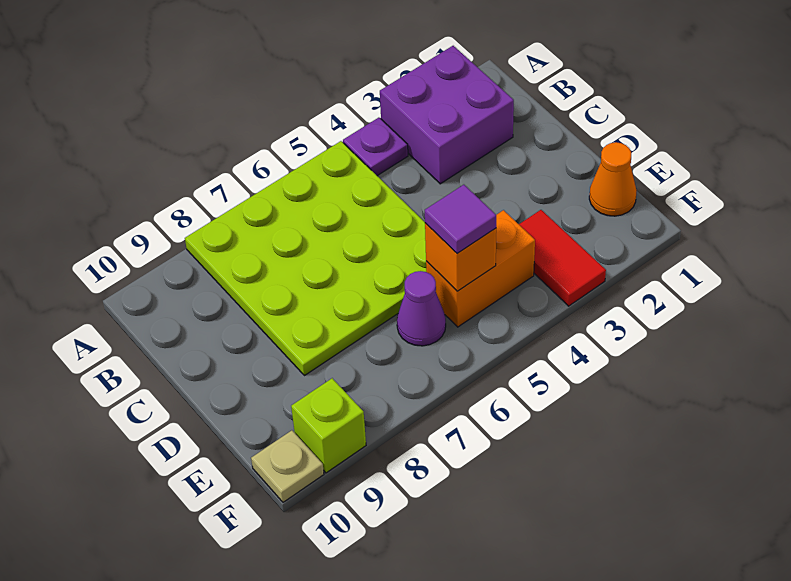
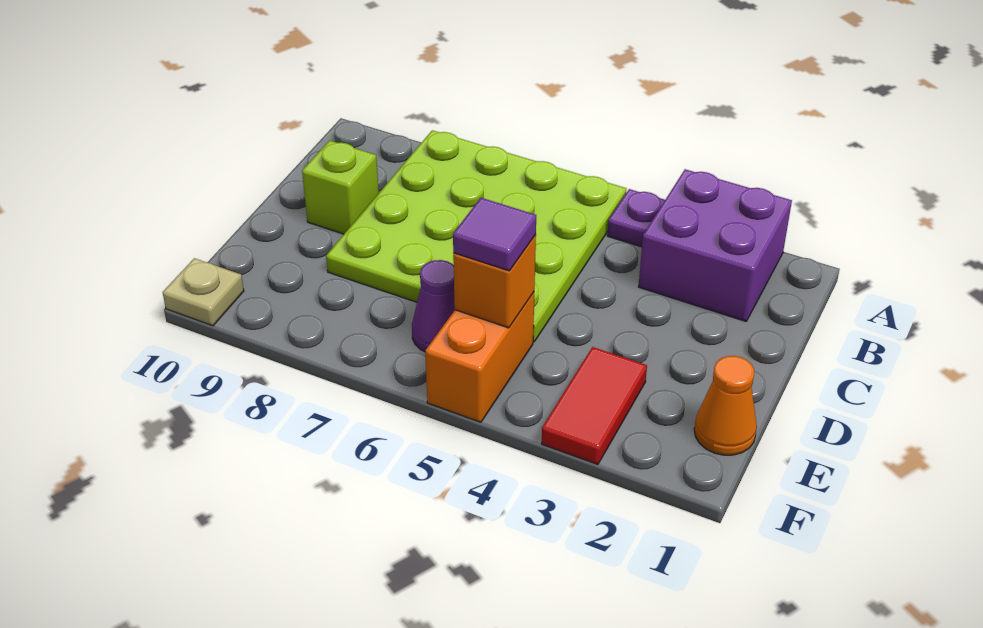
orange 1x2 brick [426,210,535,327] -> orange 1x2 brick turned to [425,292,534,422]
lime 1x1 brick [291,378,366,473] -> lime 1x1 brick moved to [302,141,379,234]

